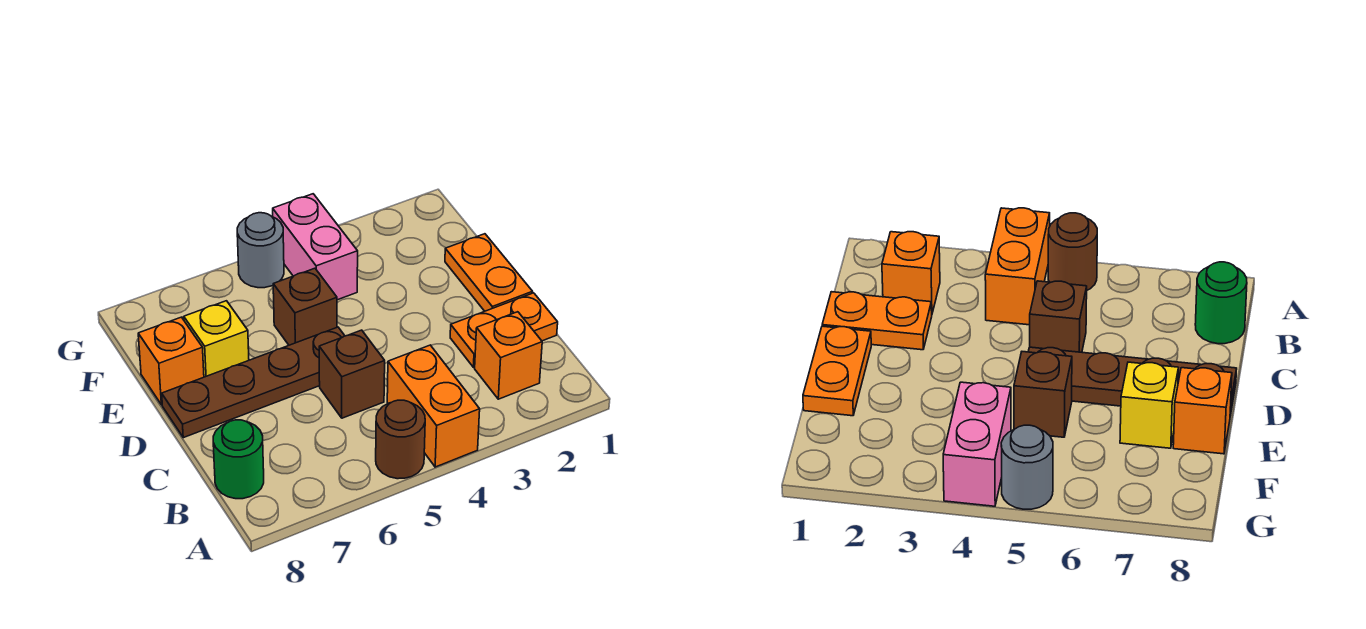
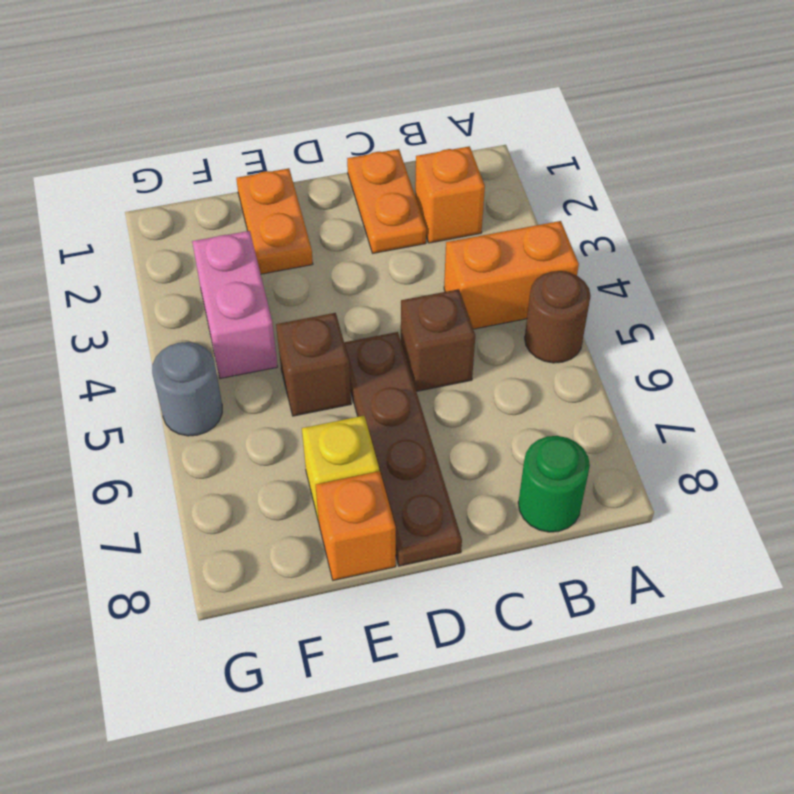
orange 1x2 plate [445,234,533,311] -> orange 1x2 plate turned to [236,168,313,274]
pink 1x2 brick [273,194,358,300] -> pink 1x2 brick turned to [192,231,278,378]

